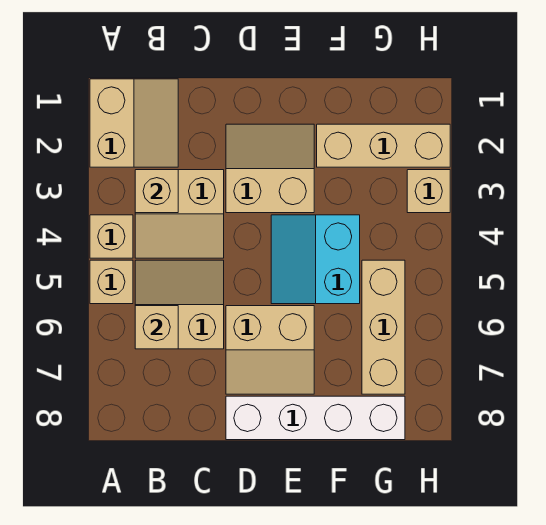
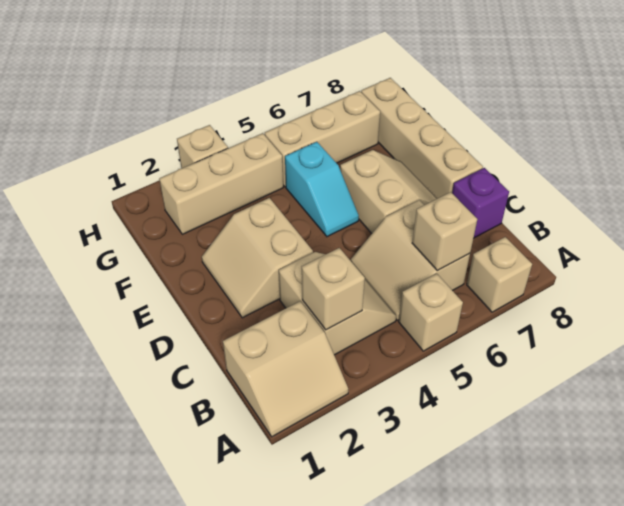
tan 2x2 slope [90,79,178,167] -> tan 2x2 slope turned to [223,301,348,437]
tan 1x1 brick [90,215,133,258] -> tan 1x1 brick moved to [467,237,532,312]
none -> purple 1x1 brick [452,168,509,238]
white 1x4 brick [226,396,405,440] -> tan 1x4 brick [361,78,483,199]
cyan 2x2 slope [271,215,360,304] -> cyan 1x2 slope [285,142,359,237]
tan 1x3 brick [317,124,450,167] -> tan 1x3 brick turned to [159,133,283,234]

